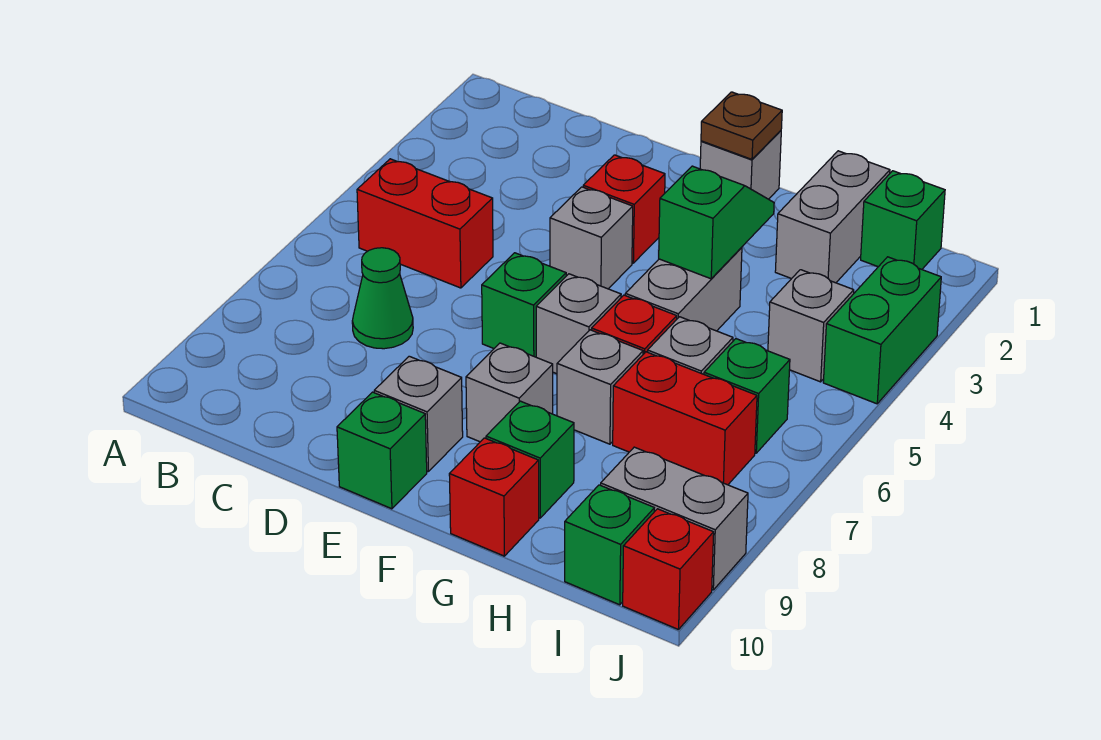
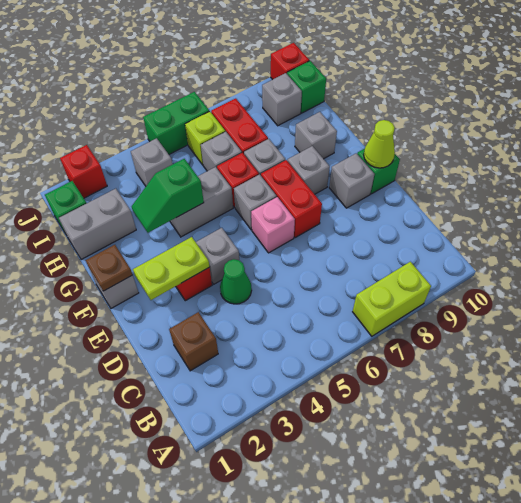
none -> lime 1x2 brick [353,262,431,336]
red 1x2 brick [357,159,493,288] -> red 1x2 brick moved to [261,160,322,238]
none -> brown 1x1 brick [169,312,218,371]
green 1x1 cone [352,248,413,349] -> green 1x1 cone moved to [220,259,252,304]
none -> lime 1x2 plate [133,237,210,300]
green 1x1 brick [482,253,566,357] -> pink 1x1 brick [251,197,295,253]
none -> lime 1x1 cone [364,120,395,168]
green 1x1 brick [486,401,574,518] -> grey 1x1 brick [295,112,337,159]
red 1x1 brick [449,438,539,556] -> red 1x1 brick moved to [60,145,107,198]
green 1x1 brick [704,339,790,453] -> lime 1x1 brick [185,111,225,165]
grey 1x2 brick [601,447,748,590] -> grey 1x1 brick [262,73,302,126]
green 1x2 brick [823,257,941,404] -> green 1x2 brick moved to [143,92,209,154]

